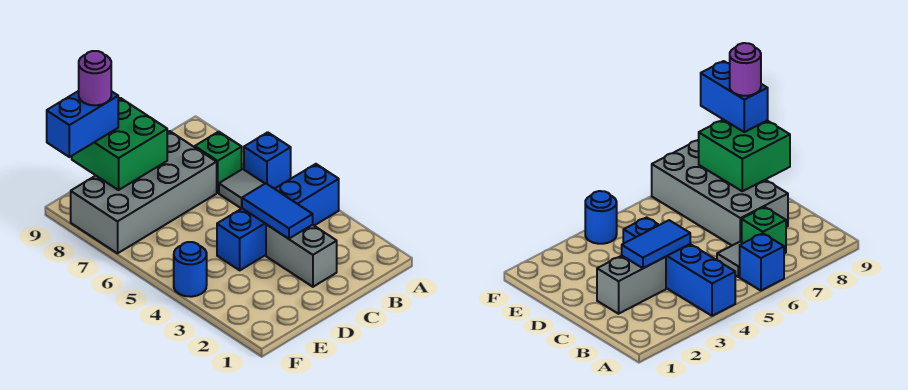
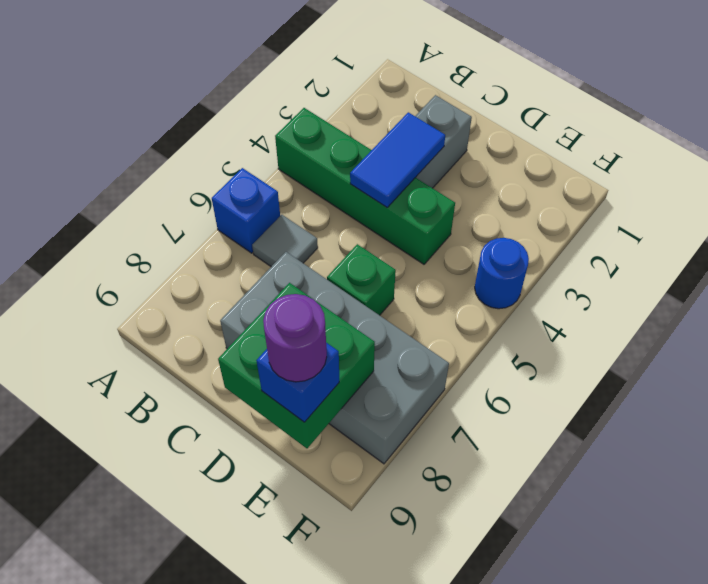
blue 1x4 brick [217,164,339,270] -> green 1x4 brick [275,108,455,264]
green 1x1 brick [195,132,242,193] -> green 1x1 brick moved to [327,244,396,315]
blue 1x2 brick [47,91,118,157] -> blue 1x1 brick [256,343,339,422]

